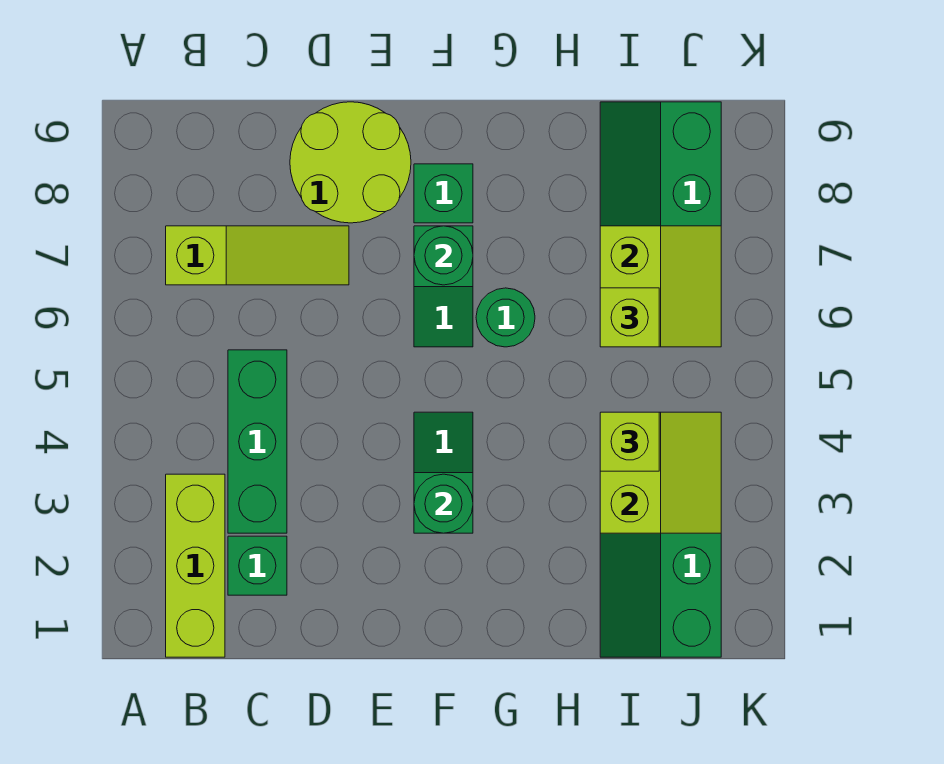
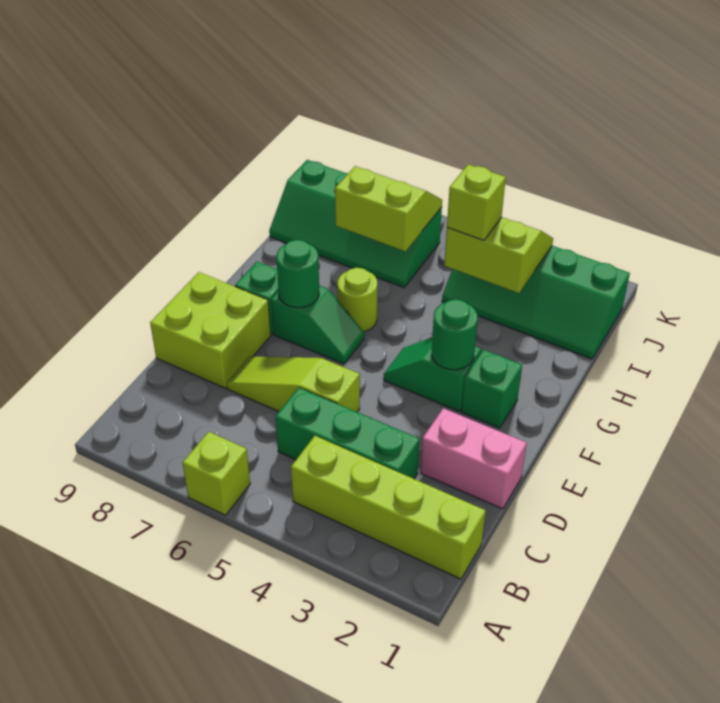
lime 1x3 brick [166,474,225,657] -> lime 1x4 brick [291,436,486,579]
lime 1x3 slope [166,226,349,285] -> lime 1x3 slope turned to [227,356,360,412]
green 1x1 brick [228,536,287,595] -> green 1x1 brick moved to [461,350,522,428]
none -> pink 1x2 brick [421,408,527,509]
lime 2x2 round brick [290,102,411,223] -> lime 2x2 brick [150,272,271,388]
green 1x1 round brick [476,288,535,347] -> lime 1x1 round brick [337,268,377,332]
lime 1x1 brick [600,288,659,347] -> lime 1x1 brick moved to [183,432,250,515]

